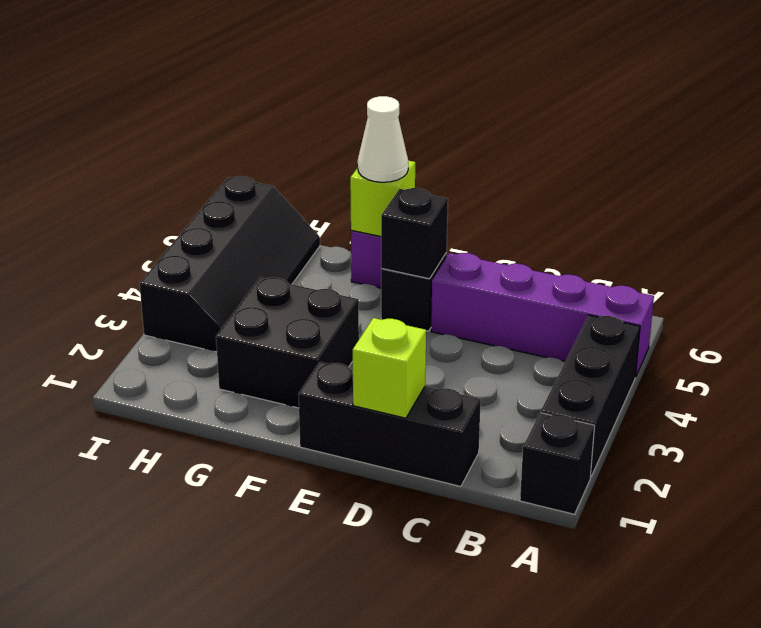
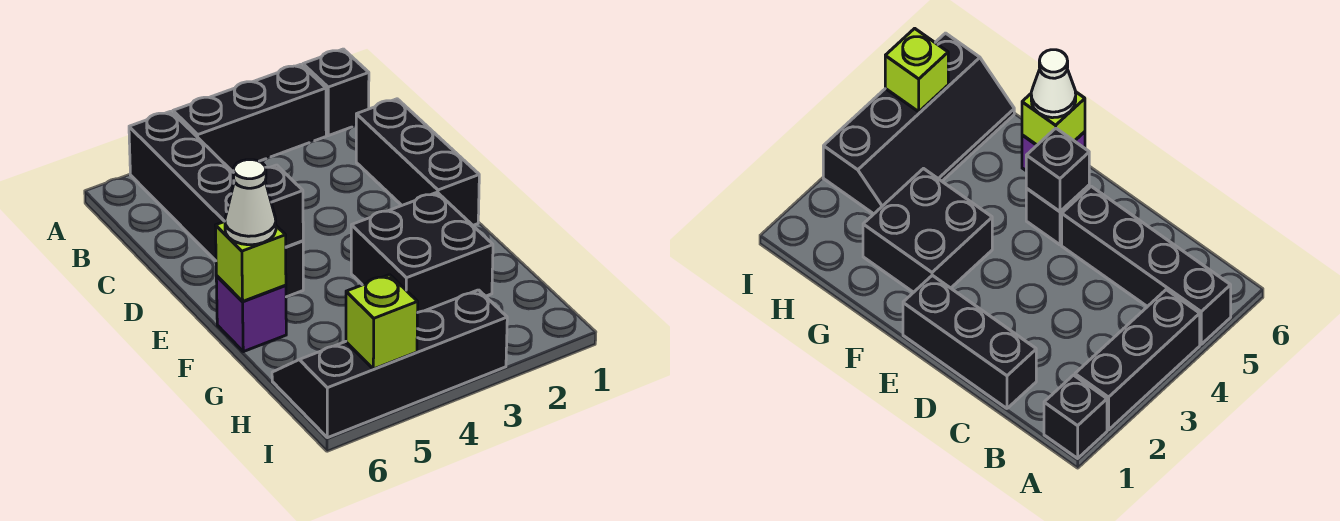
purple 1x4 brick [431,253,654,377] -> black 1x4 brick [129,111,234,261]
lime 1x1 brick [353,318,426,418] -> lime 1x1 brick moved to [346,275,418,369]

